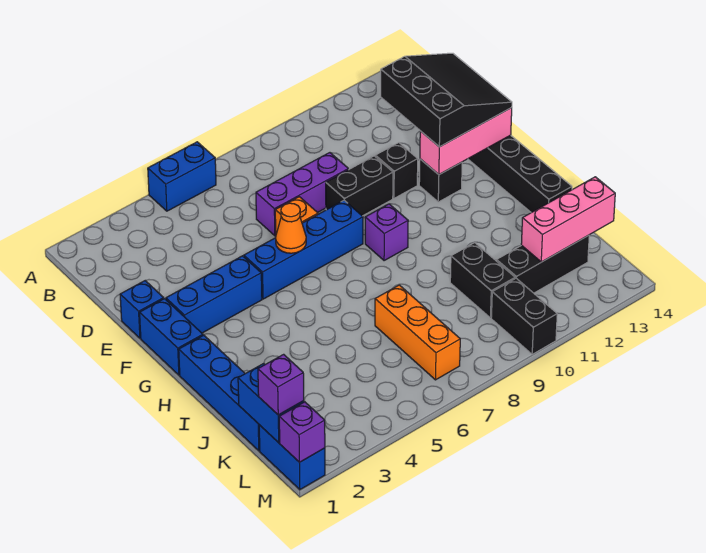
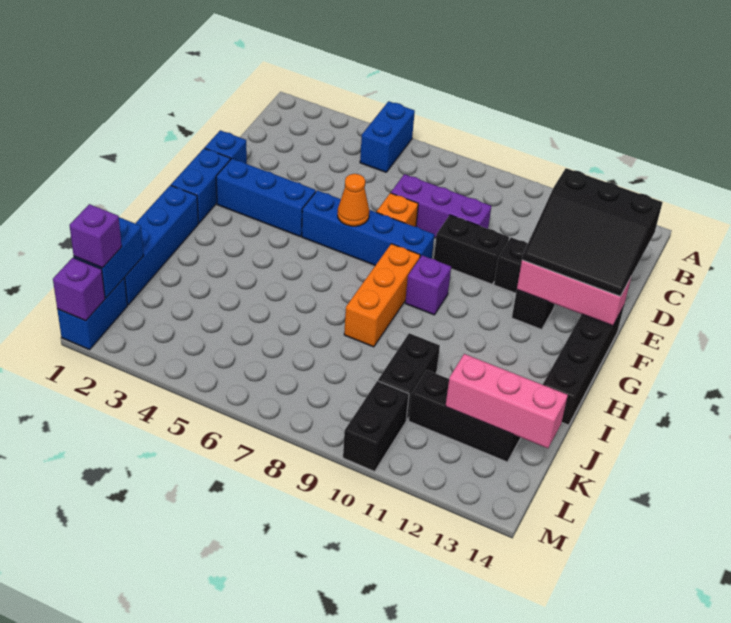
blue 1x2 brick [148,142,216,211] -> blue 1x2 brick turned to [360,101,415,172]
black 3x3 slope [381,53,512,147] -> black 3x3 slope turned to [522,168,662,296]
orange 1x3 brick [375,285,460,380] -> orange 1x3 brick moved to [344,244,420,347]

